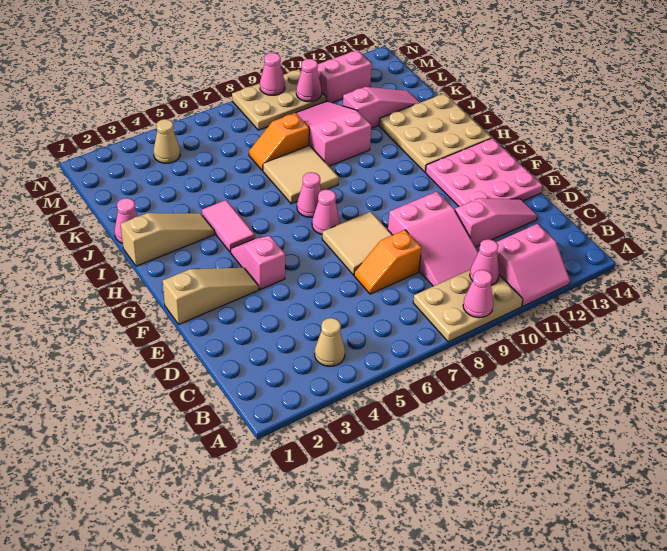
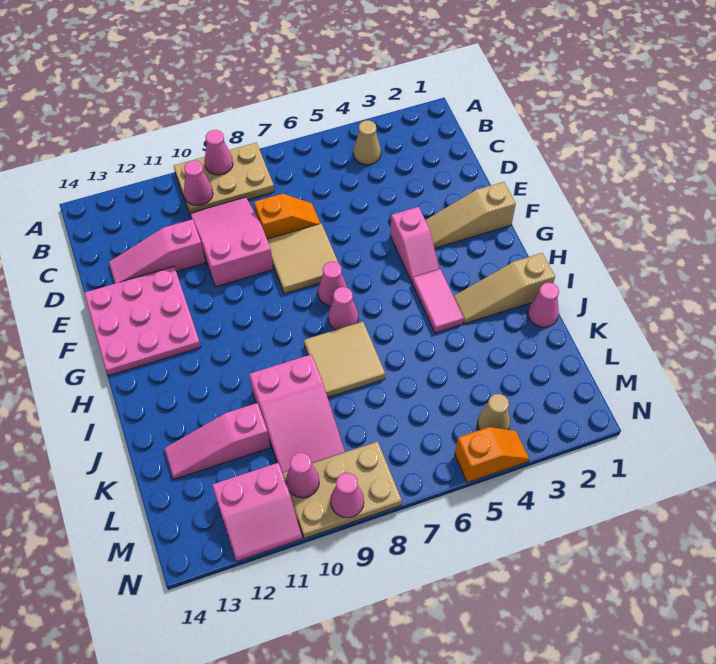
pink 2x2 slope [496,224,570,306] -> none
tan 3x3 plate [379,93,491,172] -> none
orange 1x2 slope [249,113,309,171] -> orange 1x2 slope moved to [455,427,529,483]

